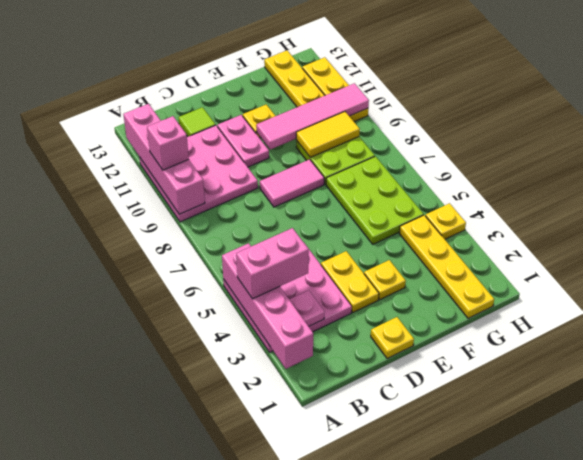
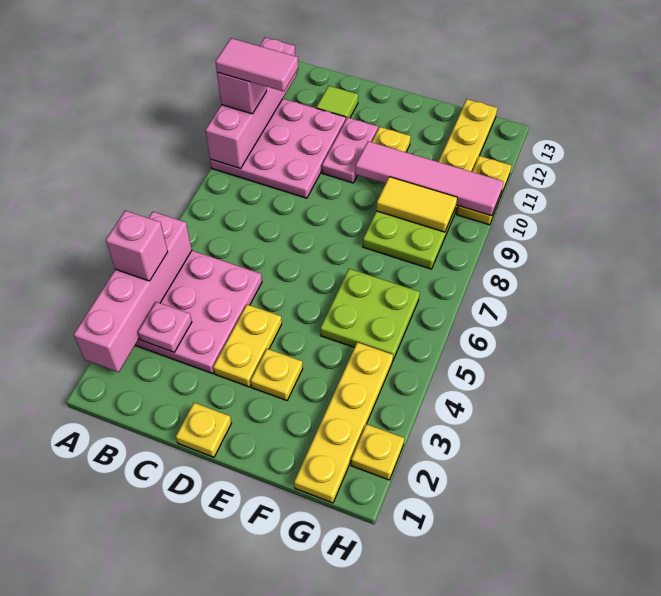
pink 1x2 brick [236,228,309,299] -> pink 1x1 brick [106,211,168,281]
pink 1x2 tile [260,159,324,207] -> pink 1x2 tile moved to [215,38,298,91]
lime 2x3 plate [326,156,424,244] -> lime 2x2 plate [320,269,420,360]
yellow 1x1 plate [425,203,466,239] -> yellow 1x1 plate moved to [351,424,404,480]
yellow 1x3 plate [302,57,368,122] -> yellow 1x2 plate [457,156,512,225]

